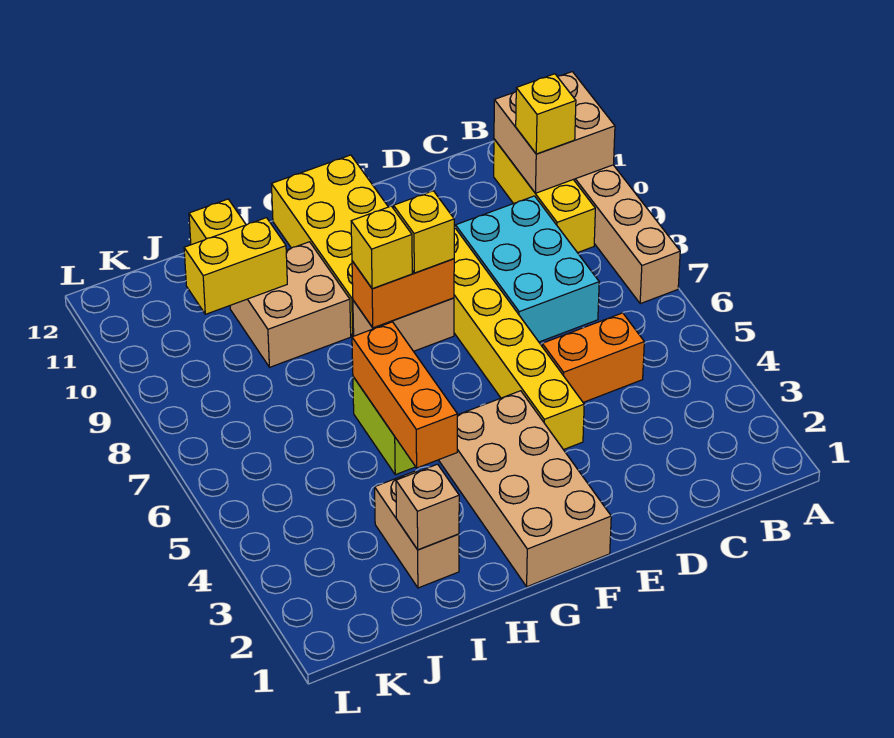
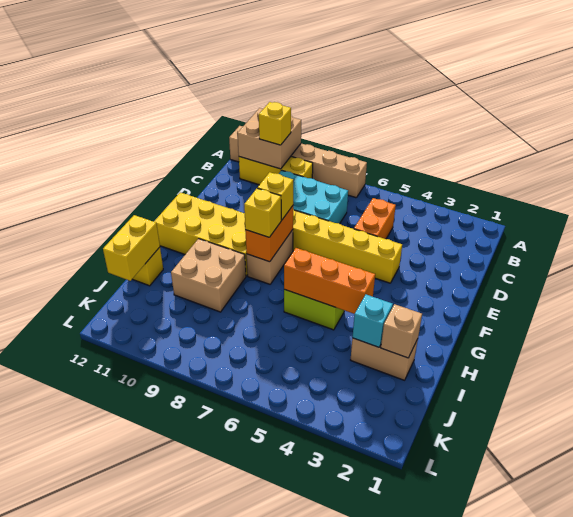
tan 2x4 brick [439,391,611,587] -> none
none -> cyan 1x1 brick [352,295,393,347]
yellow 1x2 brick [184,218,287,314] -> yellow 1x2 brick moved to [103,215,160,281]

